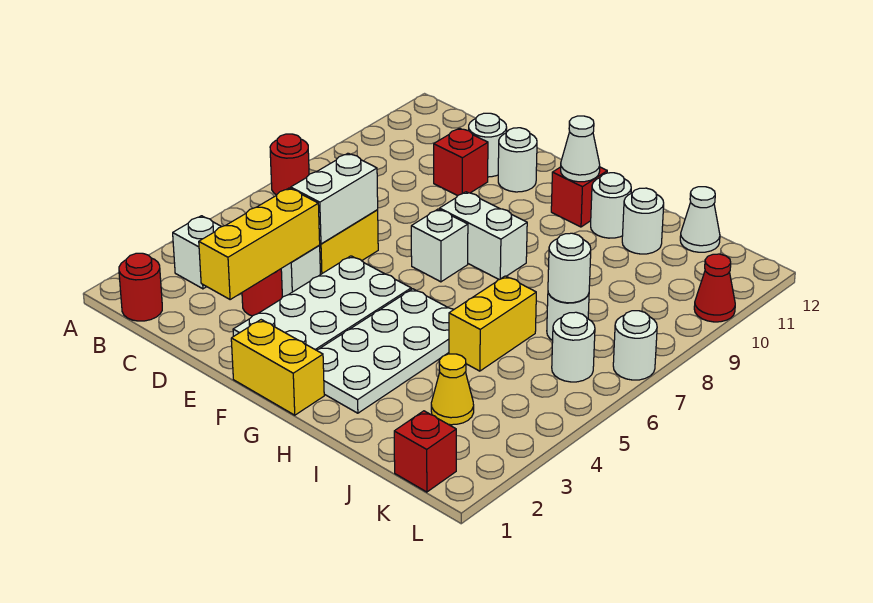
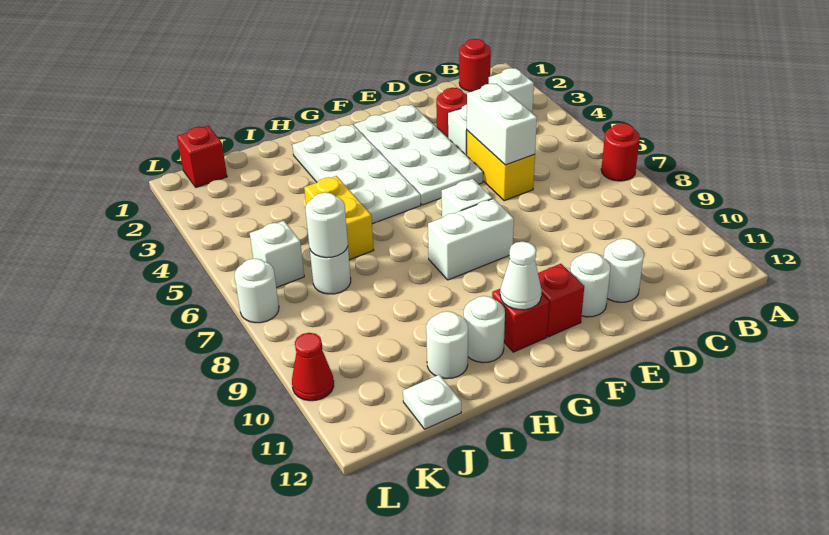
yellow 1x3 brick [199,188,320,300] -> none
red 1x1 brick [434,128,488,196] -> red 1x1 brick moved to [538,264,584,337]
yellow 1x2 brick [231,320,324,415] -> none
yellow 1x1 cone [431,354,474,425] -> none
white 1x1 cone [680,187,720,252] -> white 1x1 plate [403,375,461,429]
white 1x1 round brick [552,312,595,382] -> white 1x1 brick [250,221,304,288]

